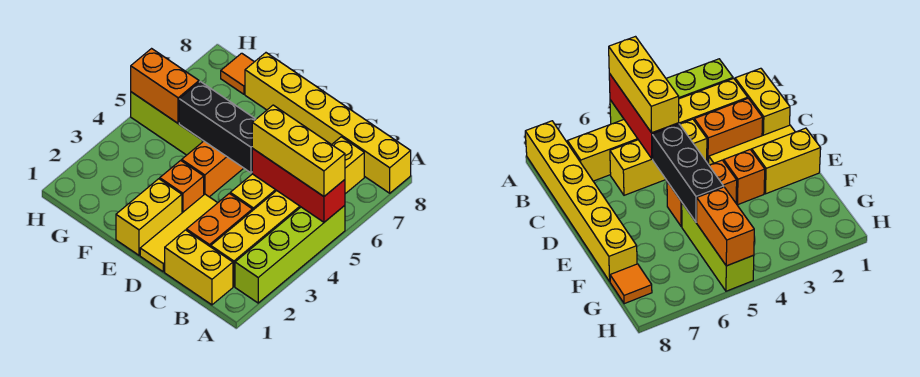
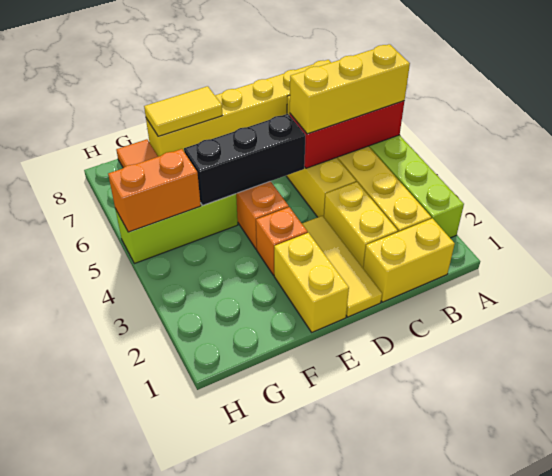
orange 1x2 brick [186,193,252,247] -> yellow 1x2 brick [324,182,398,268]
none -> yellow 1x2 tile [144,86,222,136]

